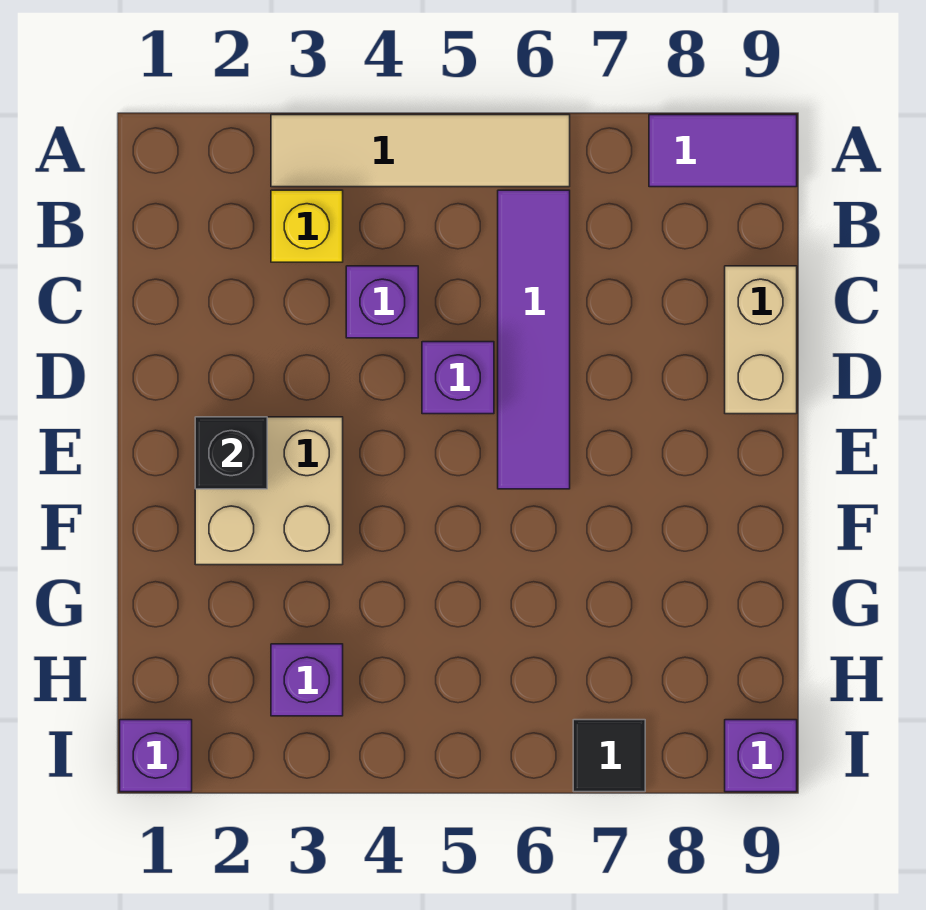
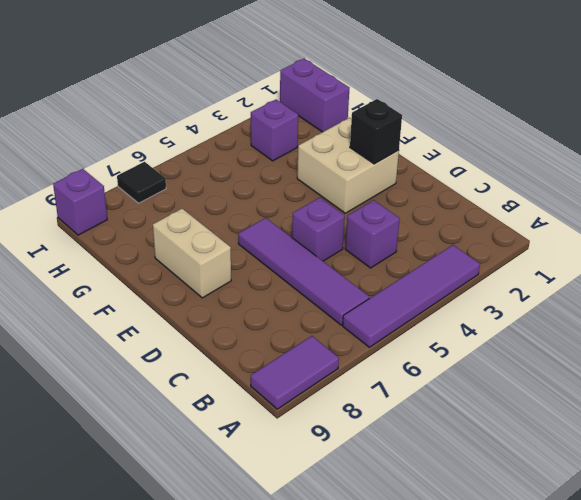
tan 1x4 tile [271,115,570,187] -> purple 1x4 tile [343,245,480,347]
yellow 1x1 brick [271,190,343,262] -> none
tan 1x2 brick [725,266,797,414] -> tan 1x2 brick moved to [153,209,231,298]
purple 1x1 brick [120,720,192,792] -> purple 1x2 brick [280,59,349,132]

